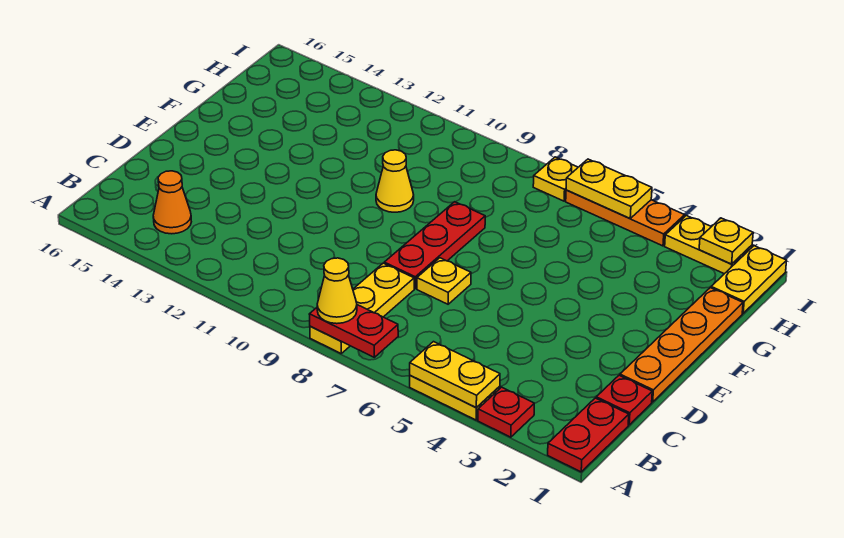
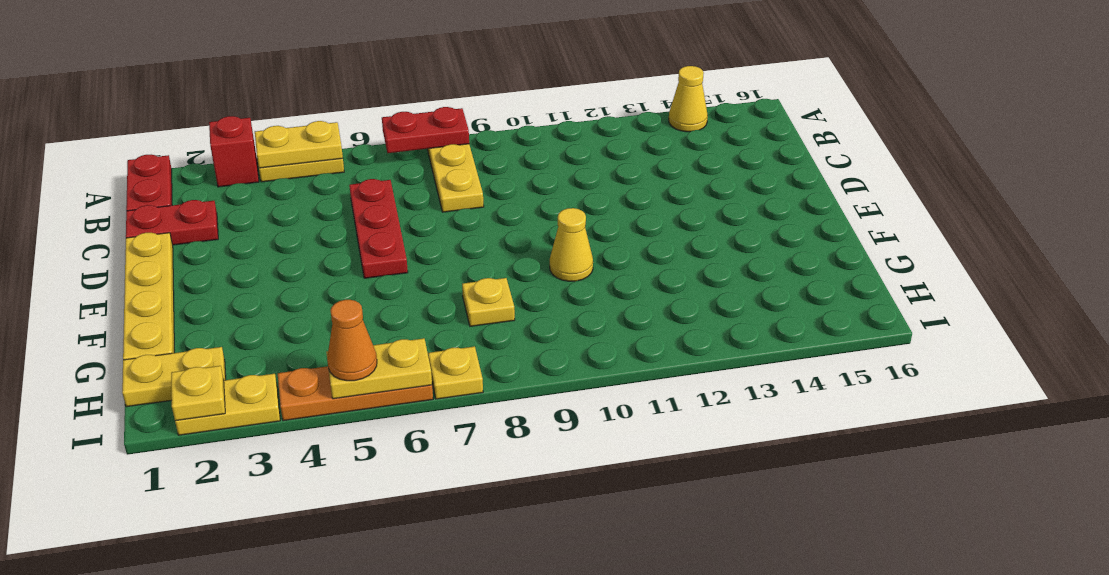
red 1x1 plate [478,387,534,437] -> red 1x1 brick [209,116,259,187]
yellow 1x1 cone [317,258,357,324] -> yellow 1x1 cone moved to [669,66,708,132]
orange 1x1 cone [153,171,191,234] -> orange 1x1 cone moved to [327,300,377,381]
red 1x1 plate [596,375,652,425] -> red 1x2 plate [126,200,218,245]
orange 1x4 plate [620,288,743,402] -> yellow 1x4 plate [123,233,174,360]
yellow 1x1 plate [417,258,471,304] -> yellow 1x1 plate moved to [462,278,515,326]
red 1x3 plate [384,202,485,289] -> red 1x3 plate moved to [349,179,408,278]
yellow 1x2 plate [711,246,787,313] -> yellow 1x2 plate turned to [122,347,226,407]

